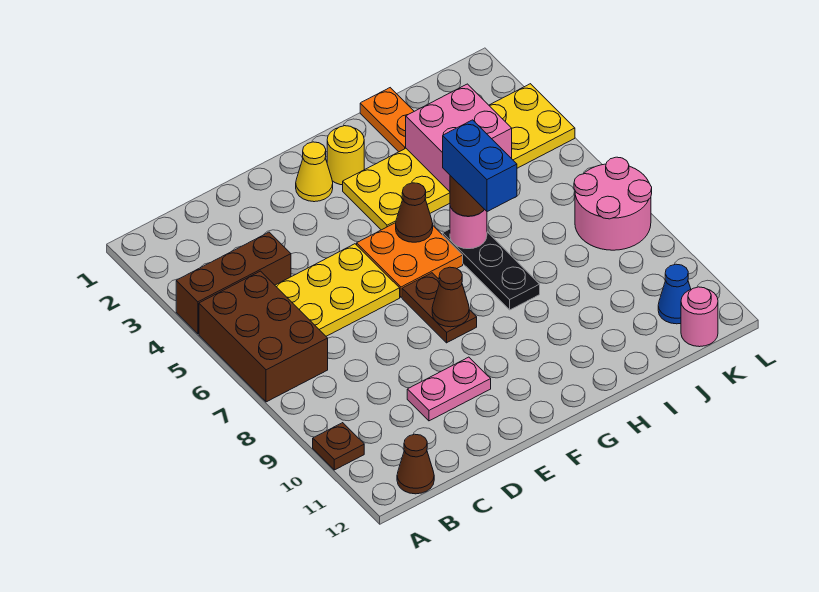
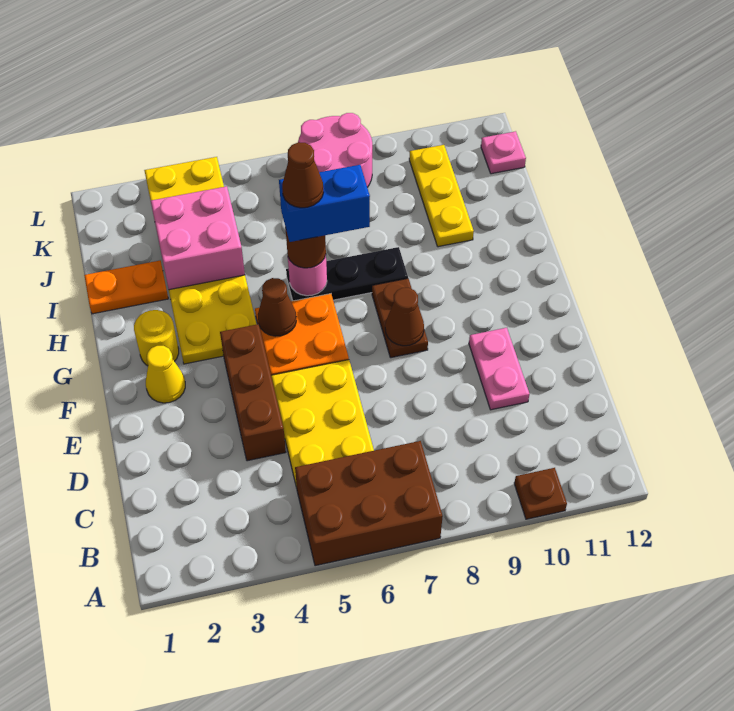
brown 1x3 brick [176,232,291,334] -> brown 1x3 brick moved to [220,324,286,461]
brown 1x1 cone [397,434,434,494] -> brown 1x1 cone moved to [282,142,324,208]
brown 1x2 plate [402,273,477,343] -> brown 1x2 plate turned to [372,278,428,358]
none -> yellow 1x3 plate [409,145,474,247]
blue 1x1 cone [658,264,691,324] -> none
pink 1x1 round brick [681,287,718,347] -> pink 1x1 plate [481,131,526,174]

